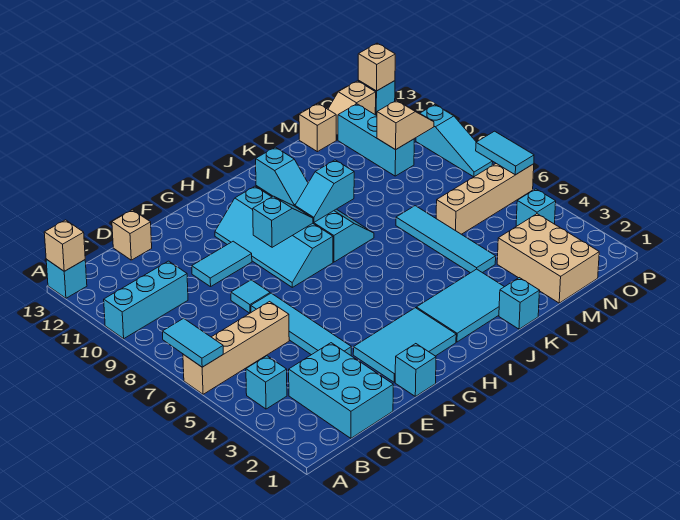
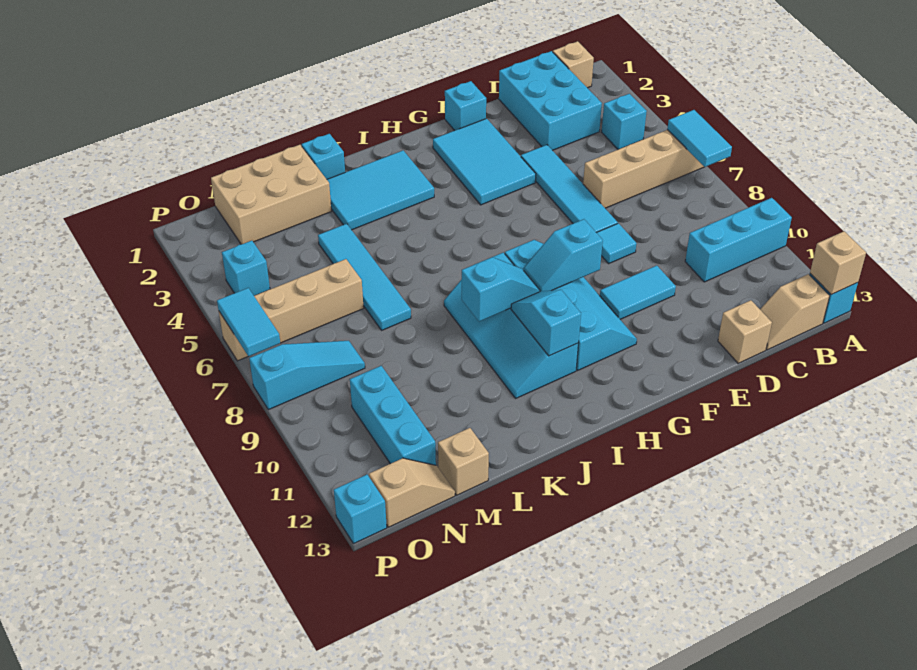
cyan 2x3 tile [353,308,456,382] -> cyan 2x3 tile turned to [433,118,536,205]
tan 2x3 brick [497,214,599,303] -> tan 2x3 brick turned to [211,145,331,244]
tan 1x2 slope [377,100,434,150] -> tan 1x2 slope moved to [760,274,830,350]
cyan 1x3 slope [416,105,493,177] -> cyan 1x3 slope turned to [249,341,365,410]
tan 1x1 brick [358,43,395,91] -> tan 1x1 brick moved to [553,41,594,88]

